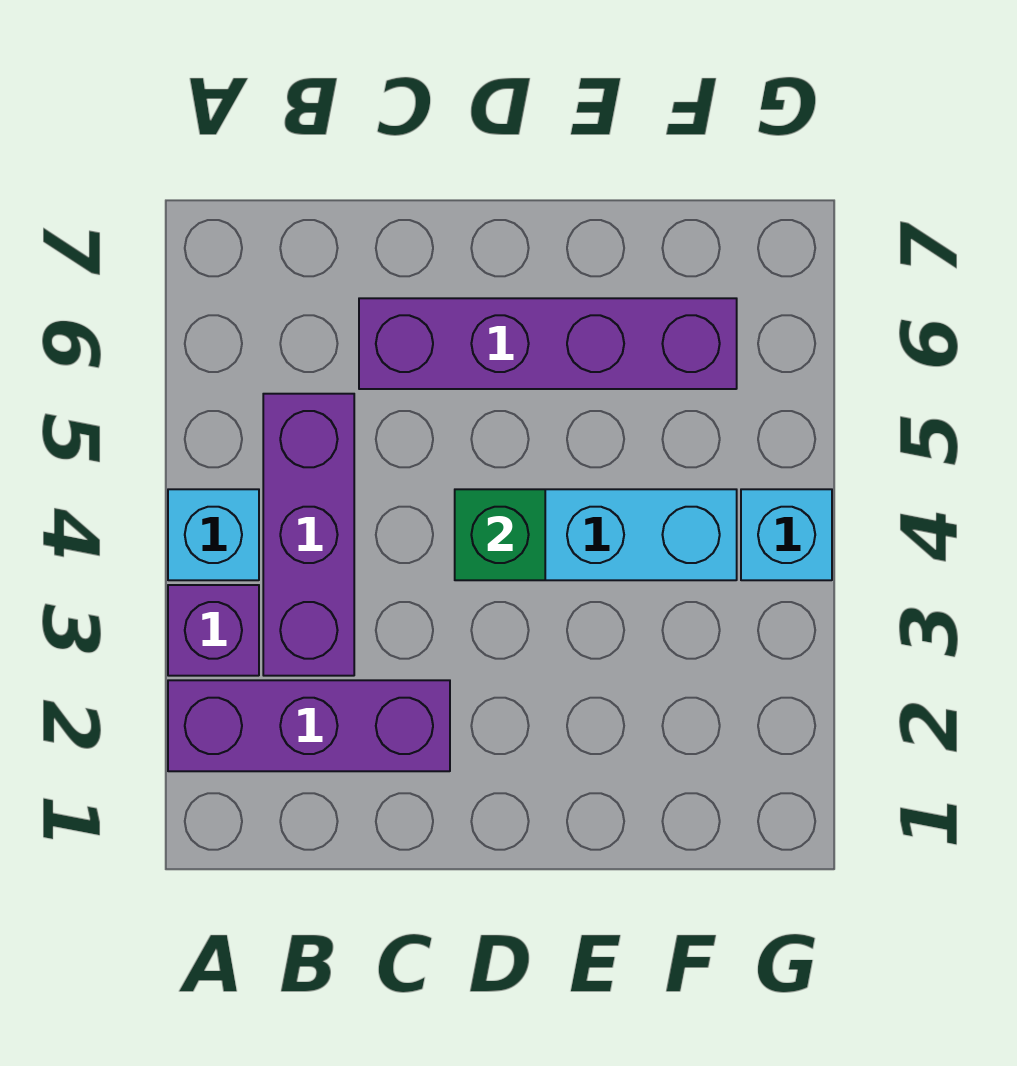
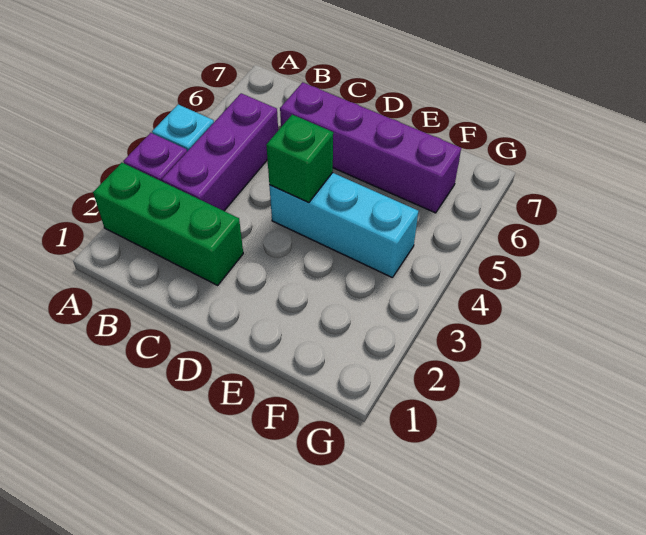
purple 1x3 brick [168,680,450,771] -> green 1x3 brick [93,163,243,285]
cyan 1x1 brick [741,489,832,580] -> none

